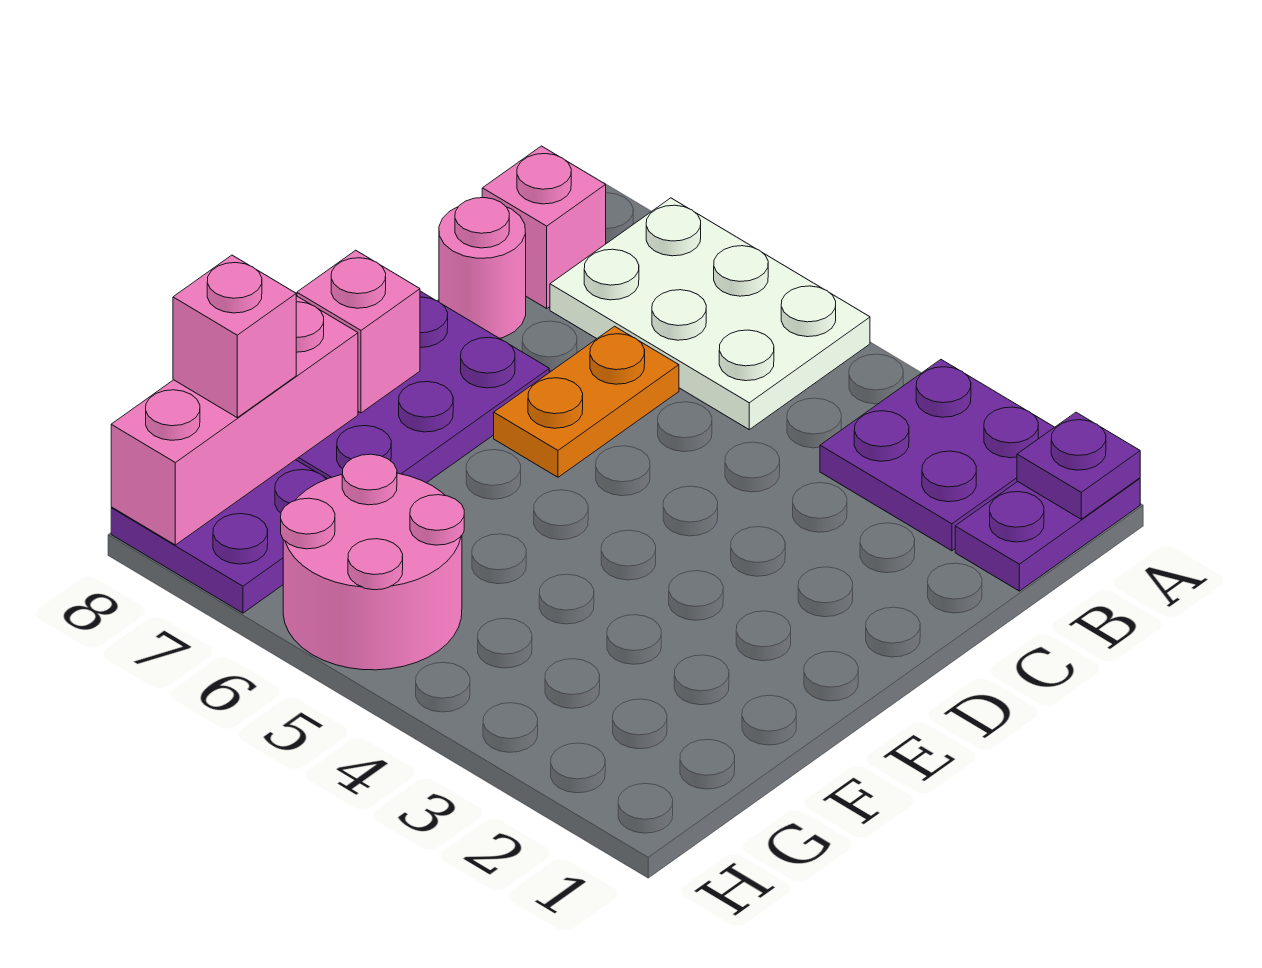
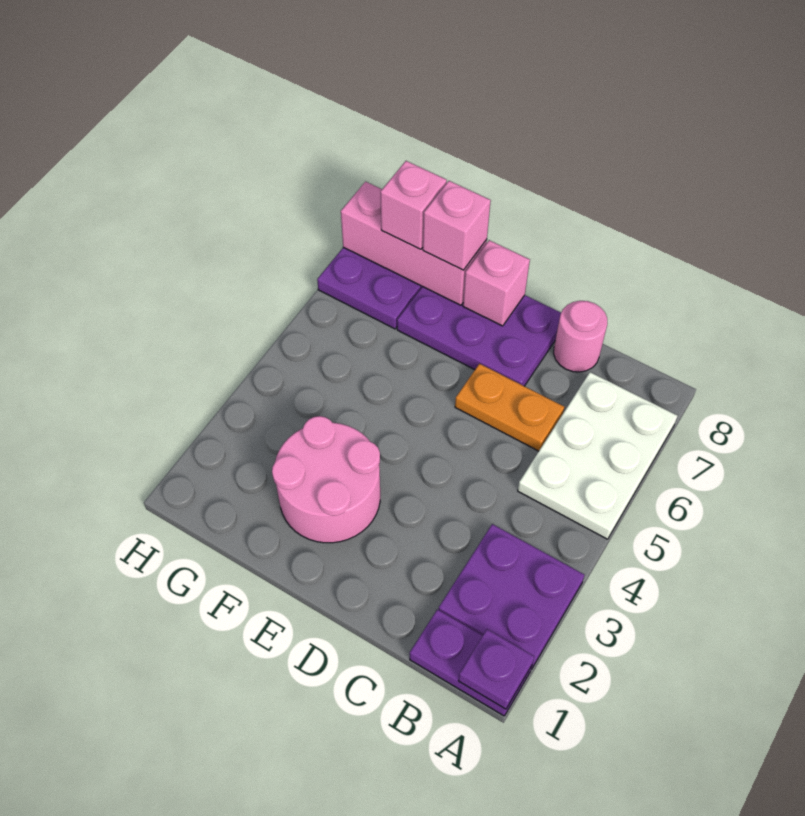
pink 1x1 brick [482,146,606,308] -> pink 1x1 brick moved to [423,181,491,270]
pink 2x2 round brick [281,454,464,670] -> pink 2x2 round brick moved to [272,416,380,543]

